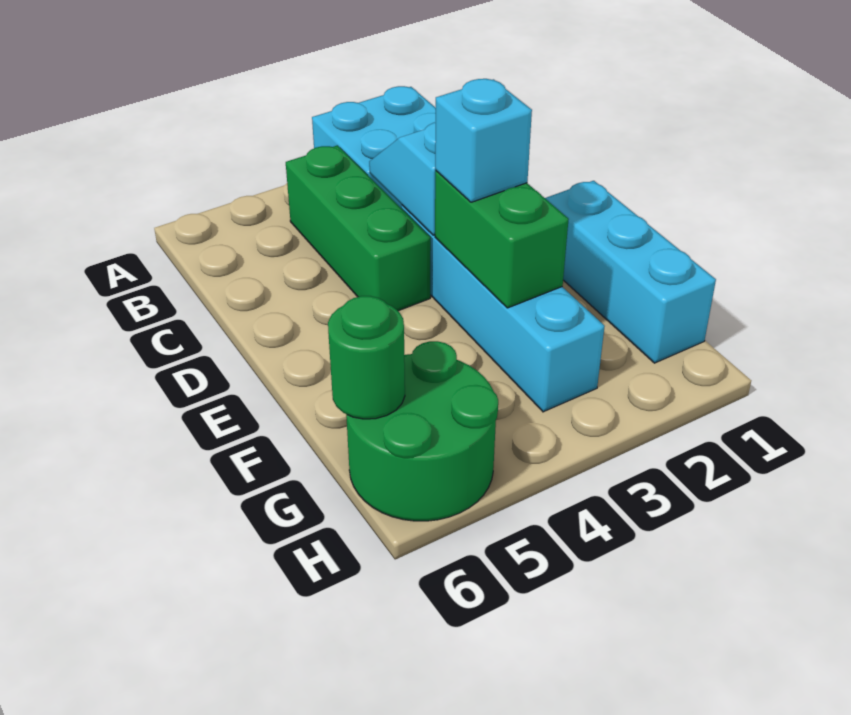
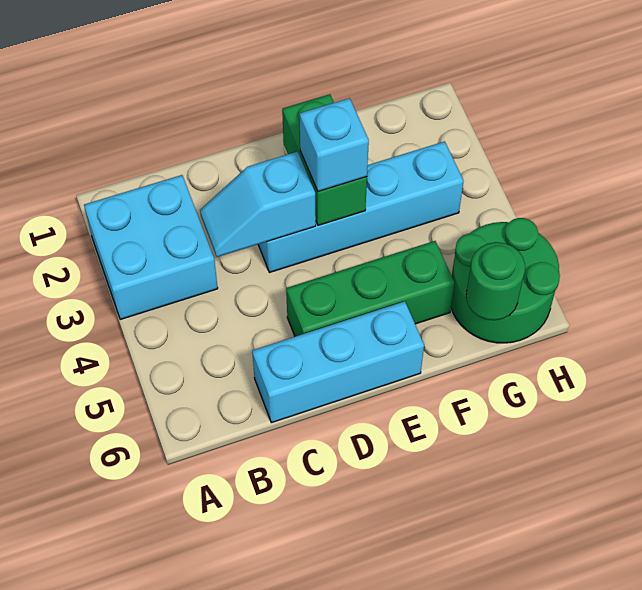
green 1x3 brick [286,145,431,311] -> green 1x3 brick moved to [286,241,455,336]
cyan 1x3 brick [545,181,716,363] -> cyan 1x3 brick moved to [252,301,424,423]
green 1x2 brick [435,171,569,308] -> green 1x2 brick turned to [282,94,367,226]

